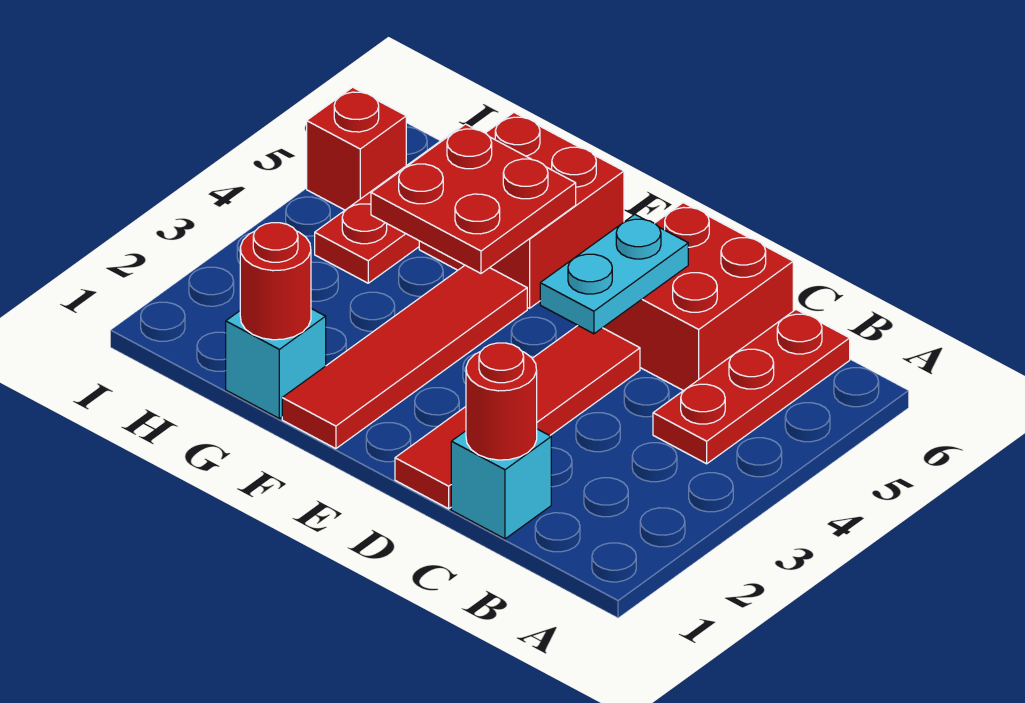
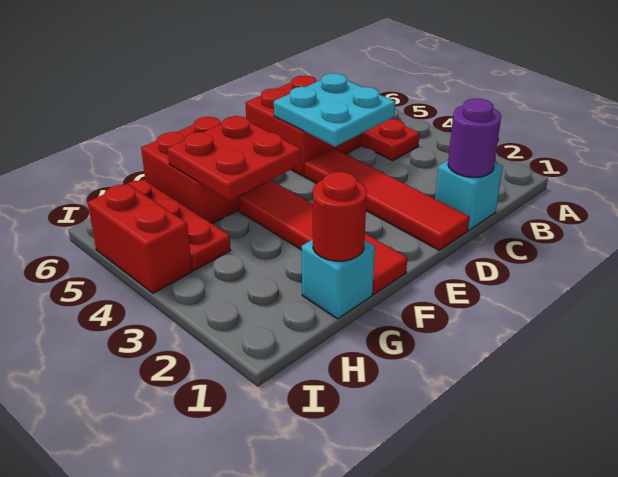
red 1x1 round brick [466,343,537,460] -> purple 1x1 round brick [448,99,501,177]
cyan 1x2 plate [540,214,688,334] -> cyan 2x2 plate [274,73,395,147]
red 1x1 brick [307,87,406,210] -> red 1x2 brick [88,184,192,293]

